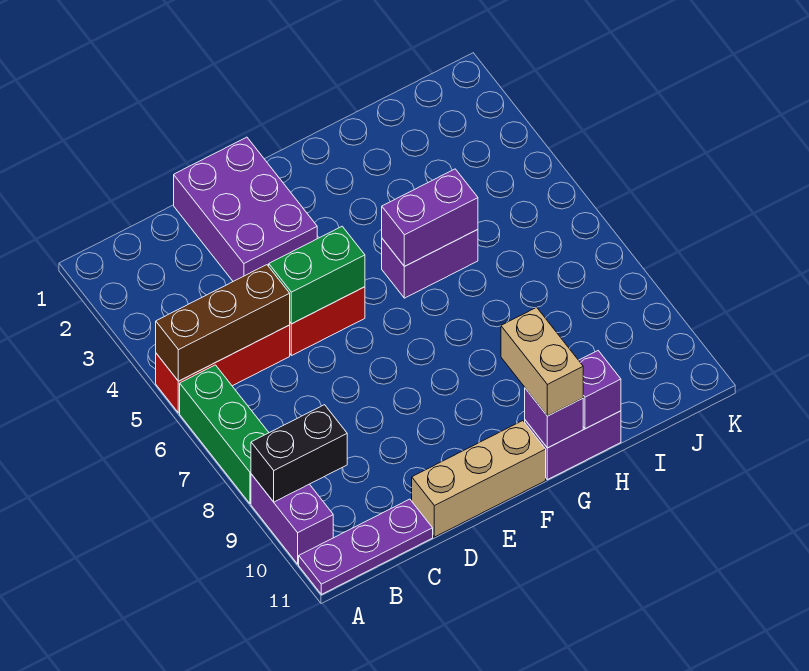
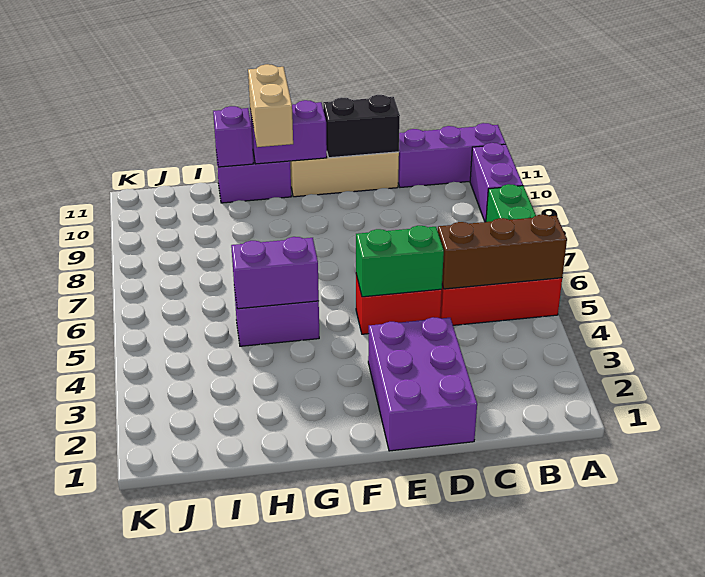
black 1x2 brick [251,405,347,502] -> black 1x2 brick moved to [323,95,400,158]
purple 1x3 plate [299,499,433,594] -> purple 1x3 brick [398,123,506,187]
purple 1x1 brick [525,388,583,448] -> purple 1x2 brick [250,100,327,164]

